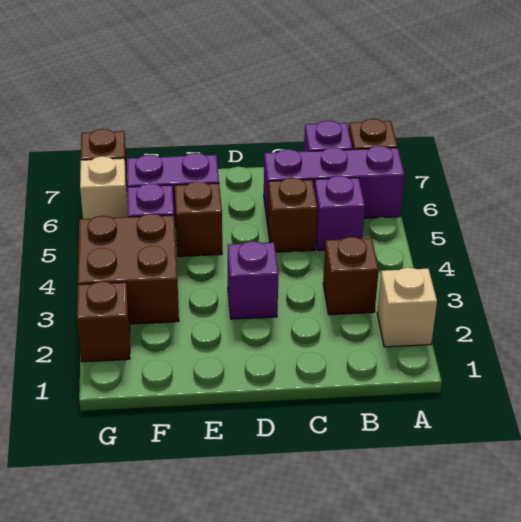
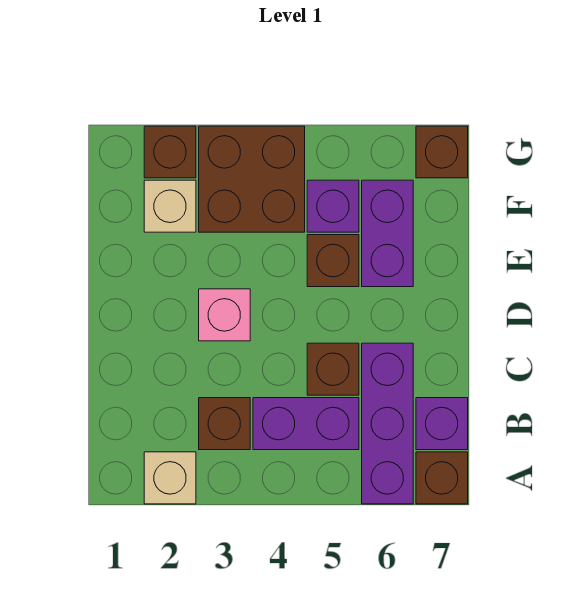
purple 1x1 brick [314,176,365,250] -> purple 1x2 brick [253,398,359,450]
purple 1x1 brick [227,241,279,319] -> pink 1x1 brick [199,289,250,341]
tan 1x1 brick [80,156,128,219] -> tan 1x1 brick moved to [144,180,196,232]

